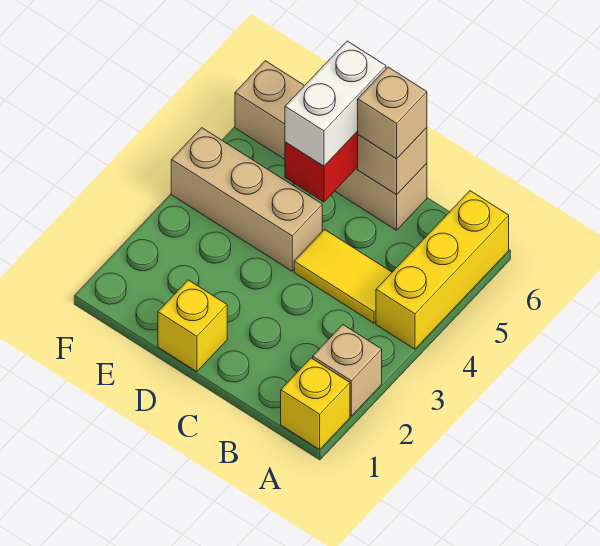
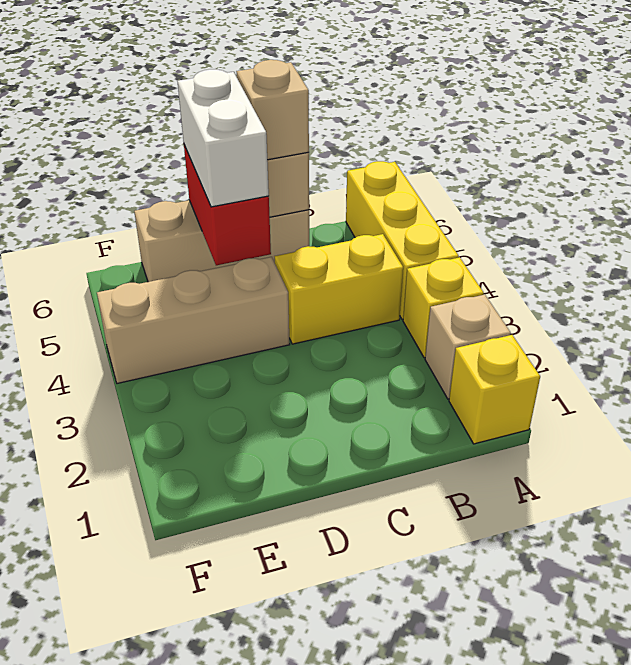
yellow 1x2 tile [294,230,392,323] -> yellow 1x2 brick [274,234,403,344]
tan 1x4 brick [235,61,427,230] -> tan 1x3 brick [134,200,309,282]
yellow 1x1 brick [158,280,227,372] -> yellow 1x1 brick moved to [403,257,484,358]

